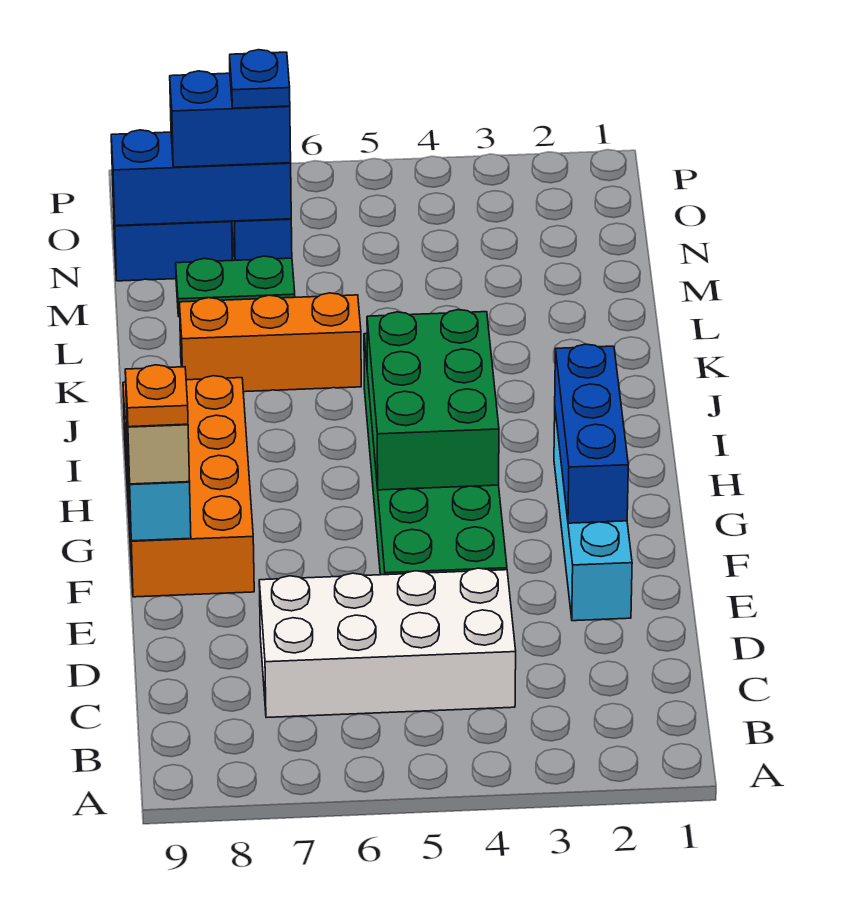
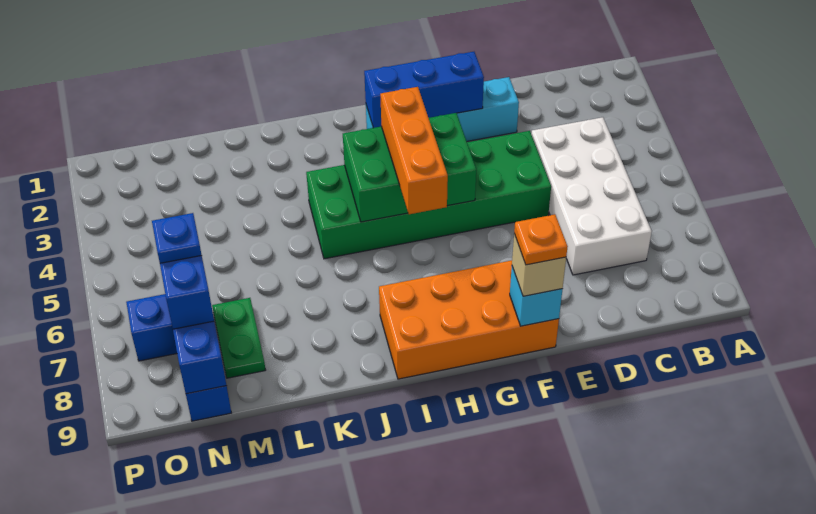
orange 1x3 brick [179,293,361,392] -> orange 1x3 brick moved to [380,87,448,214]

